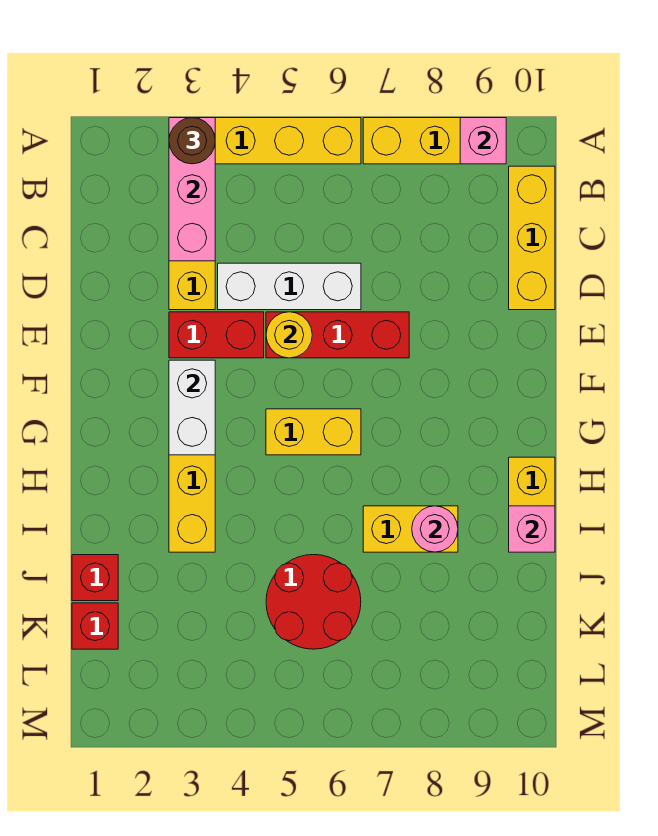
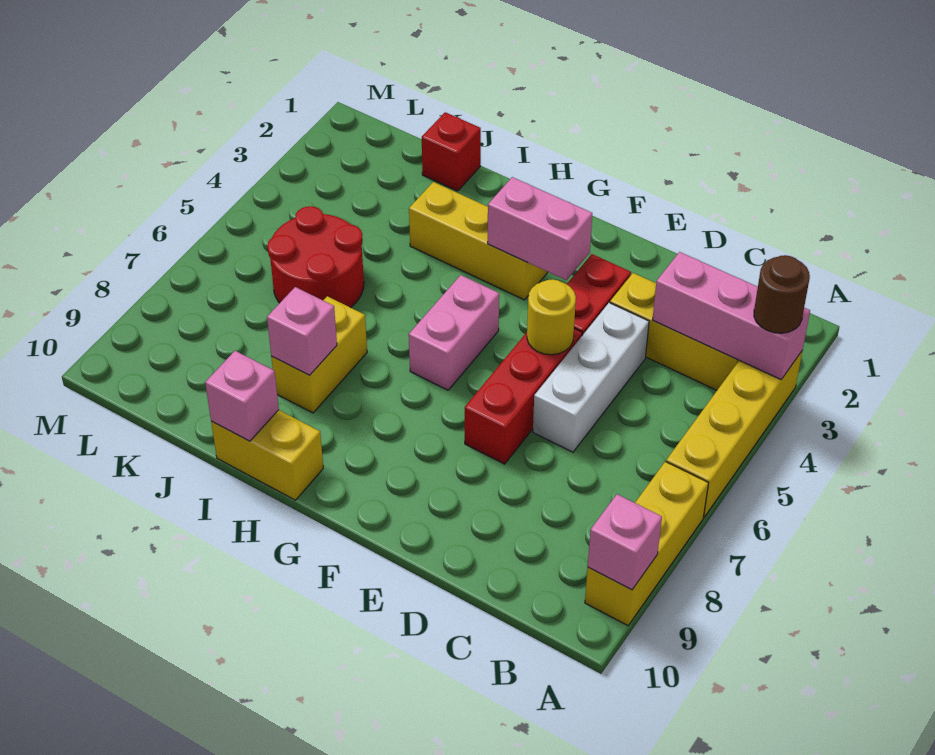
yellow 1x3 brick [509,166,555,310] -> none
white 1x2 brick [169,360,215,455] -> pink 1x2 brick [488,177,592,280]
yellow 1x2 brick [266,409,361,455] -> pink 1x2 brick [409,275,499,390]
pink 1x1 round brick [412,506,458,552] -> pink 1x1 brick [267,287,337,375]
red 1x1 brick [72,603,118,649] -> none

